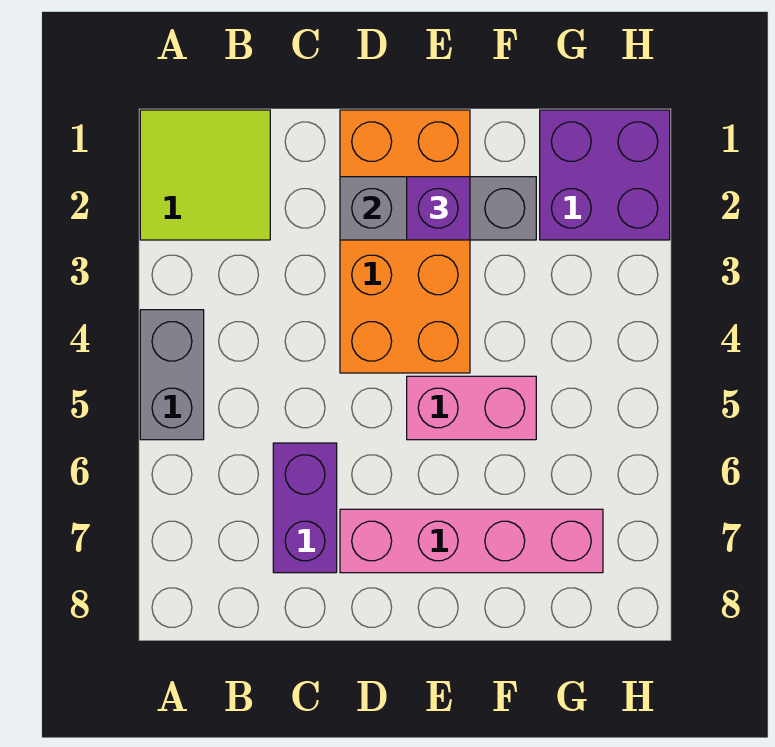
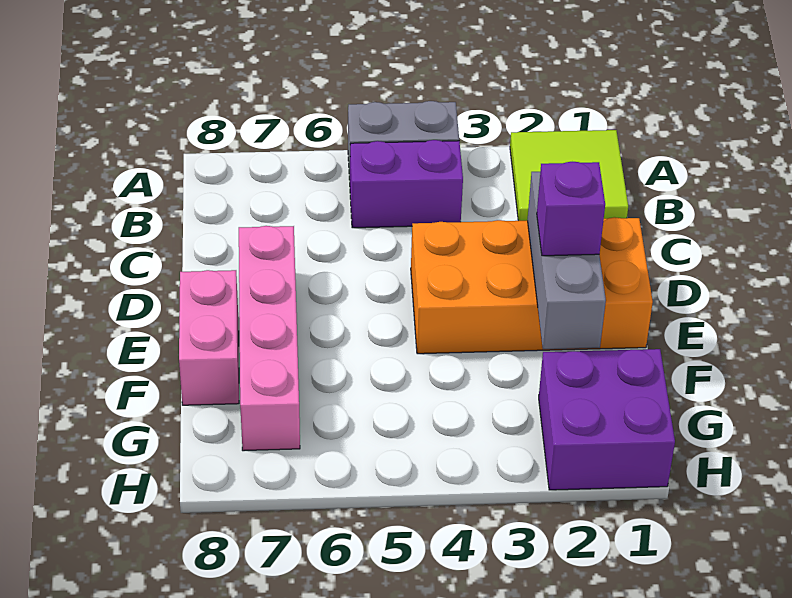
purple 1x2 brick [273,443,337,573] -> purple 1x2 brick moved to [350,140,463,228]
pink 1x2 brick [407,376,536,440] -> pink 1x2 brick moved to [179,270,239,405]

